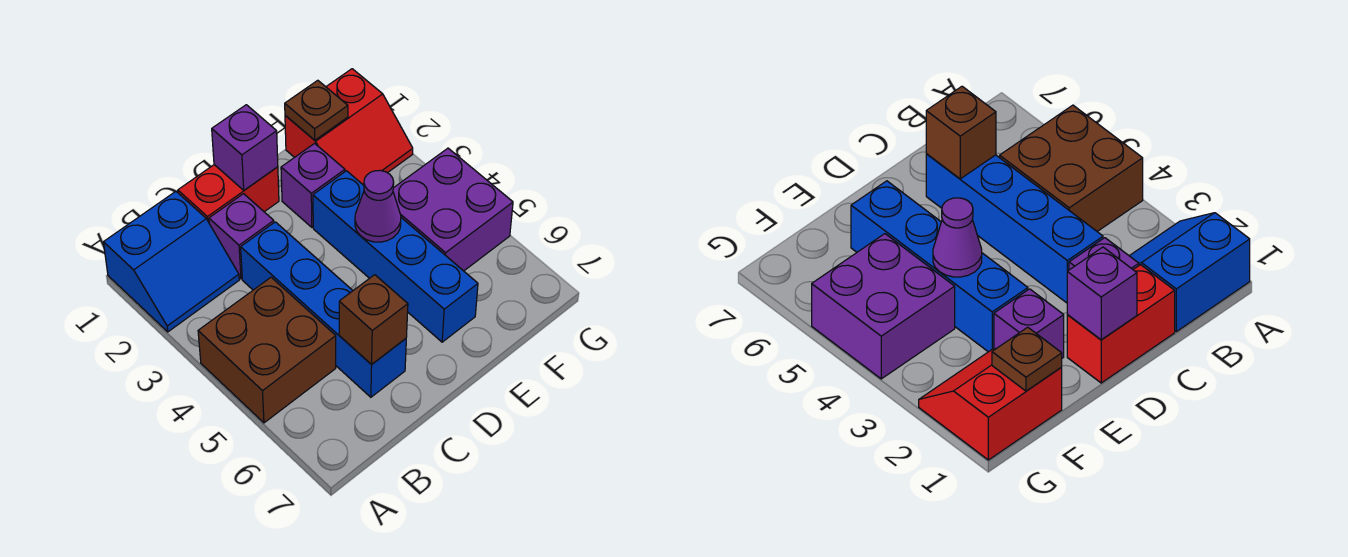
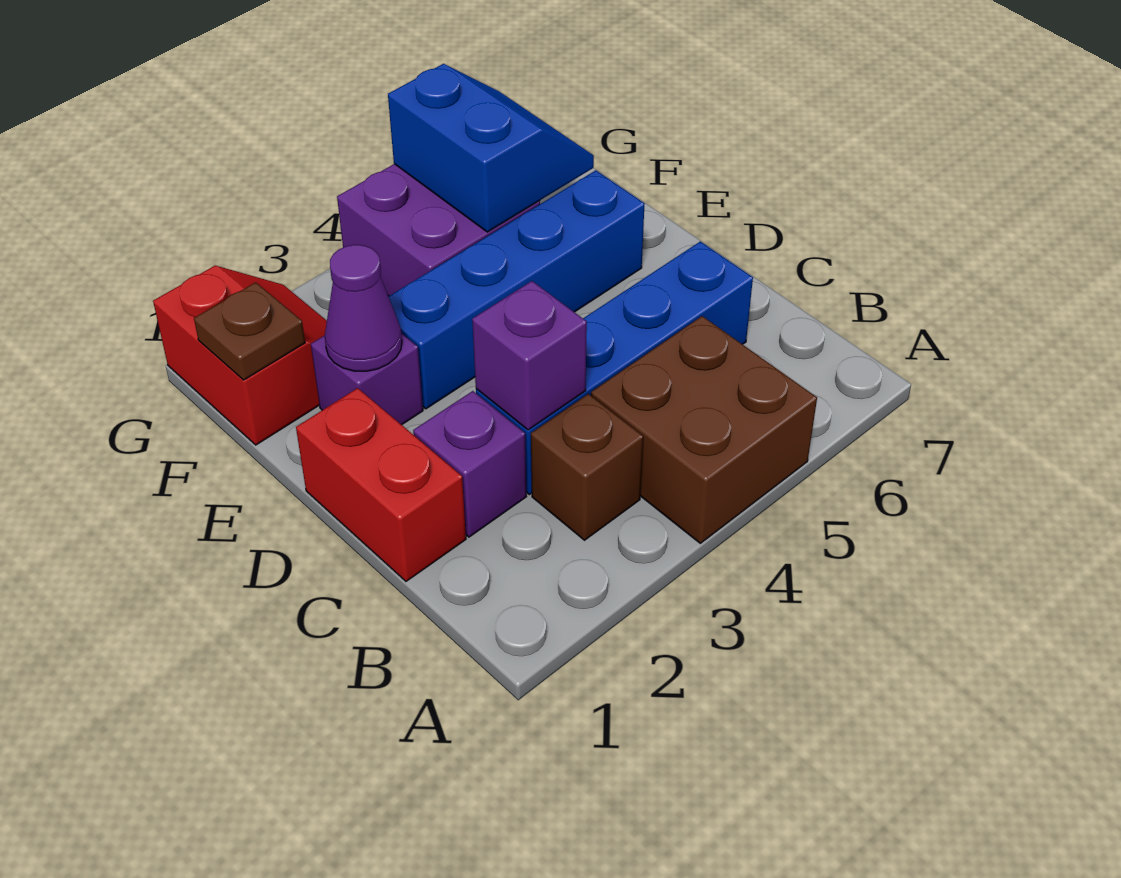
blue 2x2 slope [104,191,239,332] -> blue 2x2 slope moved to [388,64,594,232]
brown 1x1 brick [339,275,408,365] -> brown 1x1 brick moved to [531,394,643,540]
purple 1x1 brick [212,105,278,190] -> purple 1x1 brick moved to [472,281,587,430]
purple 1x1 cone [355,170,401,242] -> purple 1x1 cone moved to [324,245,402,371]

